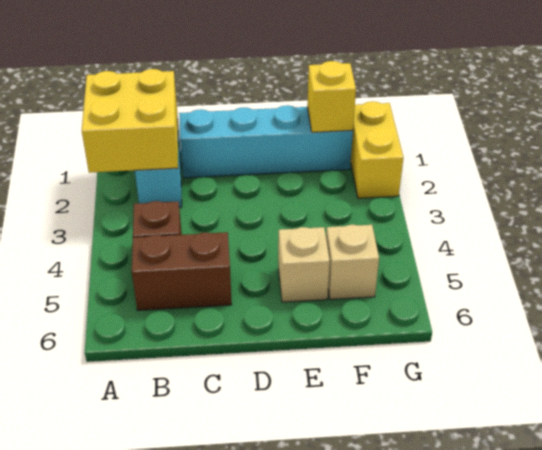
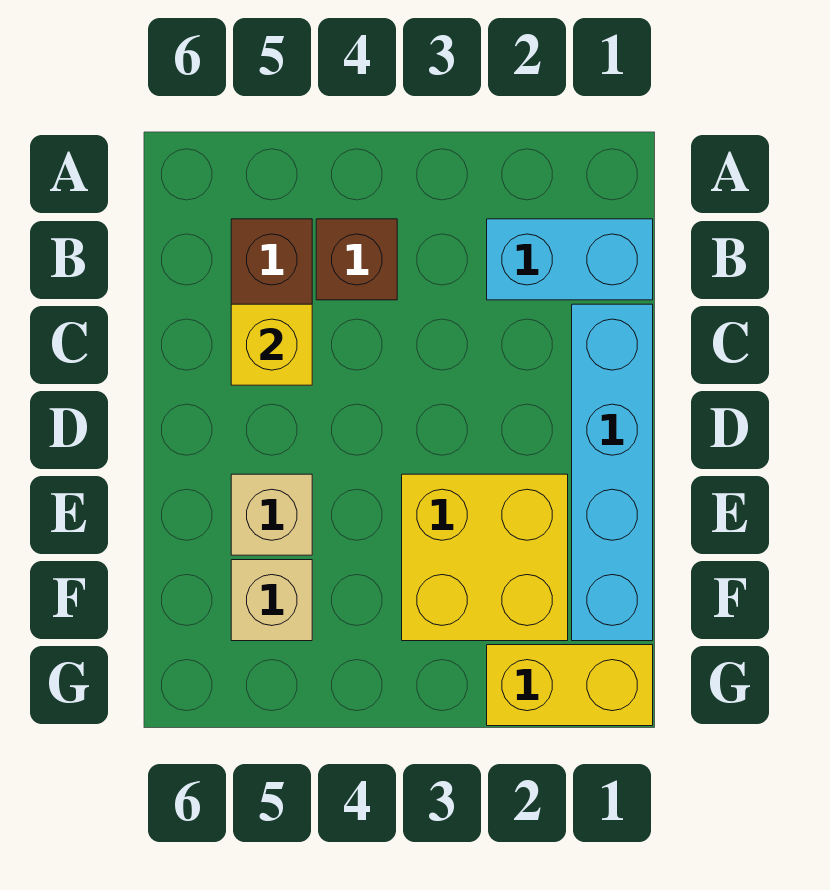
yellow 2x2 brick [82,69,178,173] -> yellow 2x2 brick moved to [402,474,568,641]
yellow 1x1 brick [307,61,356,132] -> yellow 1x1 brick moved to [231,304,312,385]

